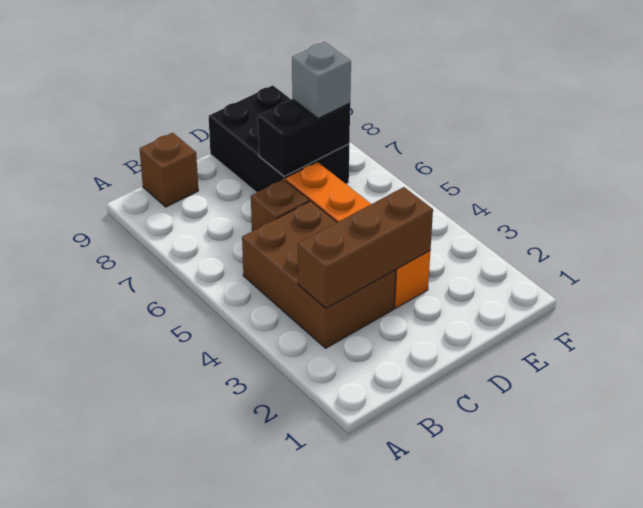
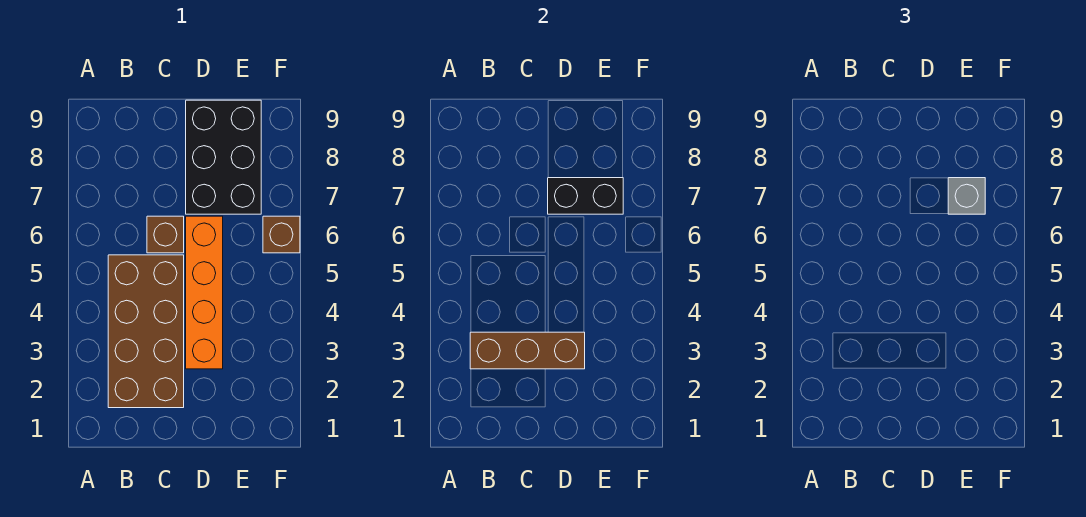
brown 2x3 brick [242,201,396,348] -> brown 2x4 brick [108,255,184,408]
brown 1x1 brick [140,133,198,207] -> brown 1x1 brick moved to [263,216,300,253]

